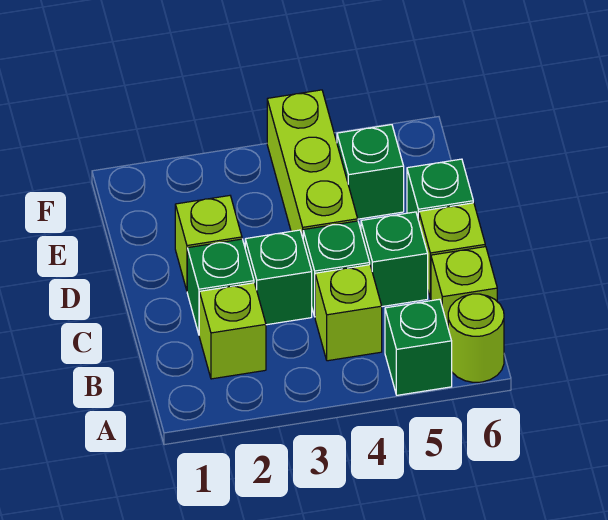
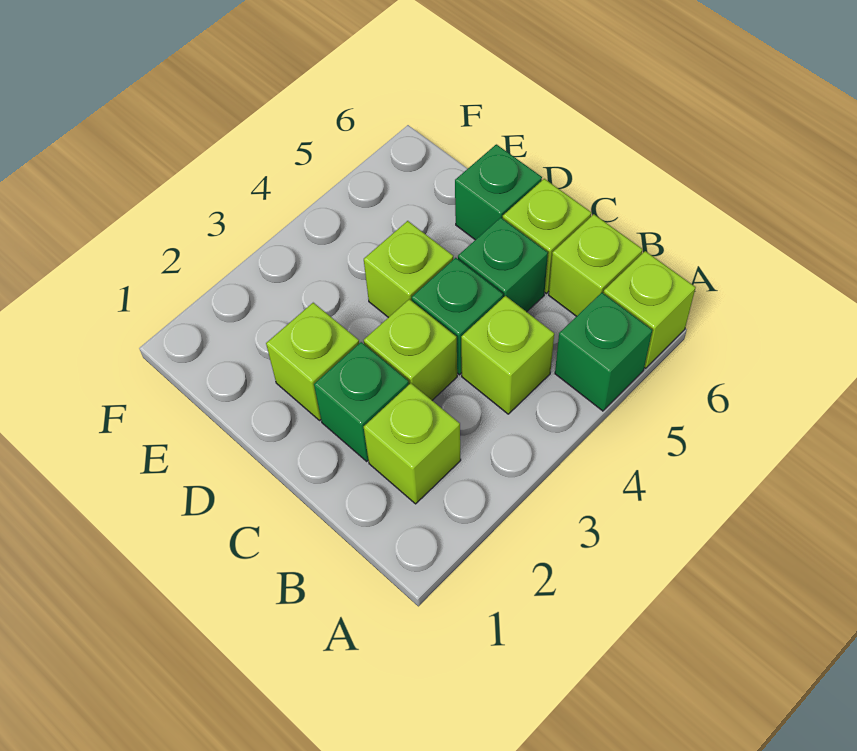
lime 1x1 round brick [448,294,504,382] -> lime 1x1 brick [603,251,696,368]
green 1x1 brick [245,230,312,325] -> lime 1x1 brick [364,299,457,400]
lime 1x3 brick [267,90,358,237] -> lime 1x1 brick [364,221,453,318]
green 1x1 brick [337,125,404,219] -> none

